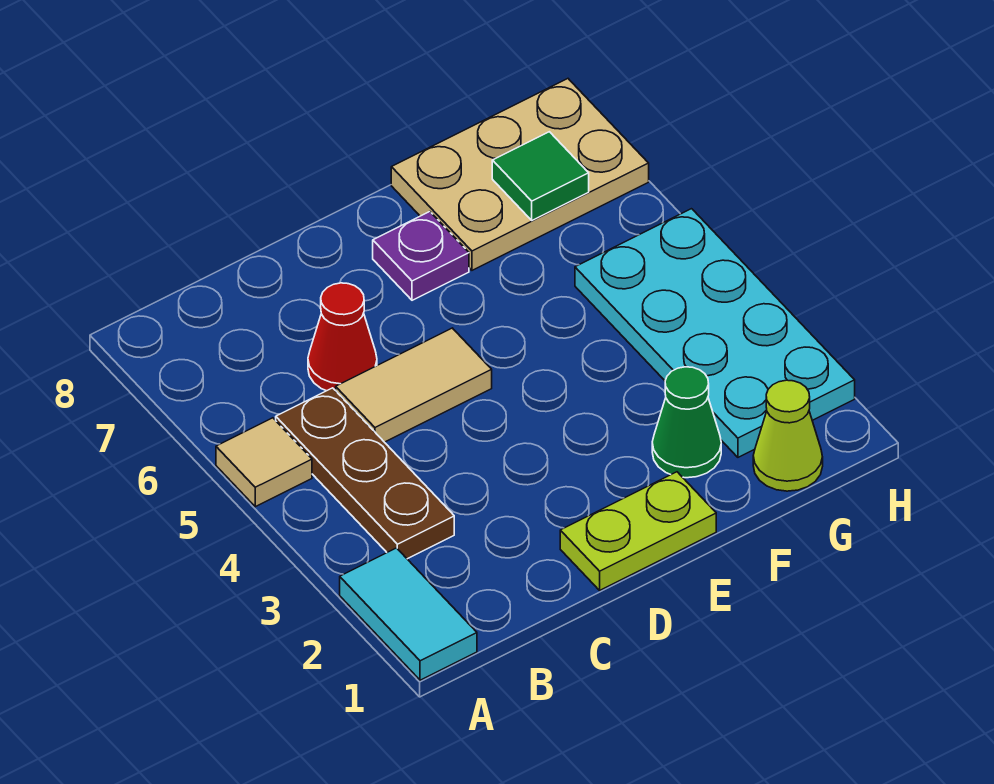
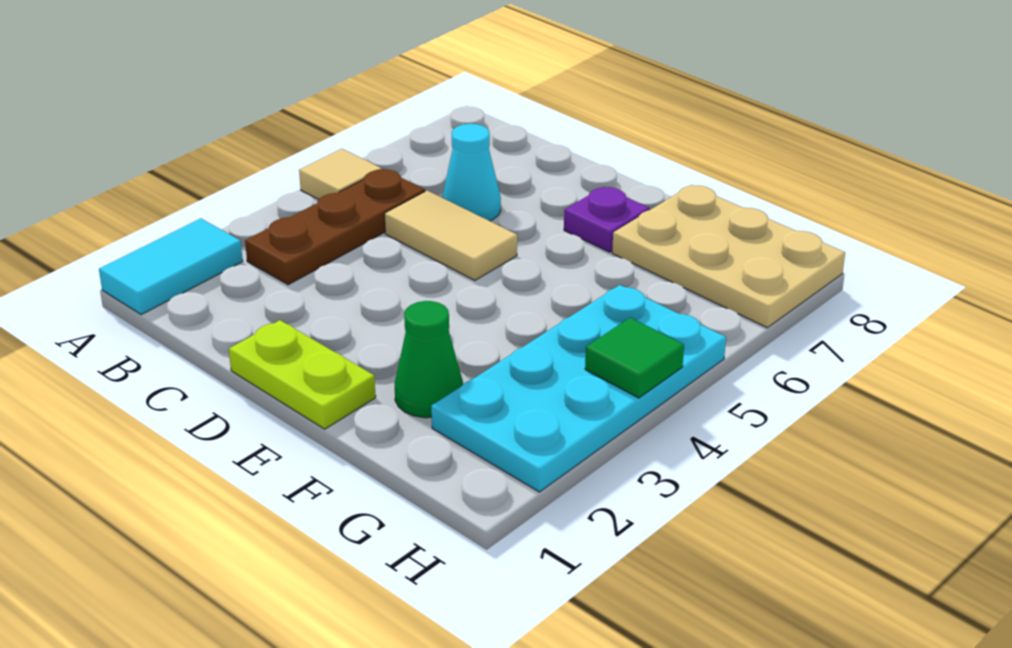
red 1x1 cone [308,283,377,391] -> cyan 1x1 cone [442,124,501,221]
lime 1x1 cone [753,380,823,491] -> none
green 1x1 tile [492,132,589,220] -> green 1x1 tile moved to [585,318,684,398]

